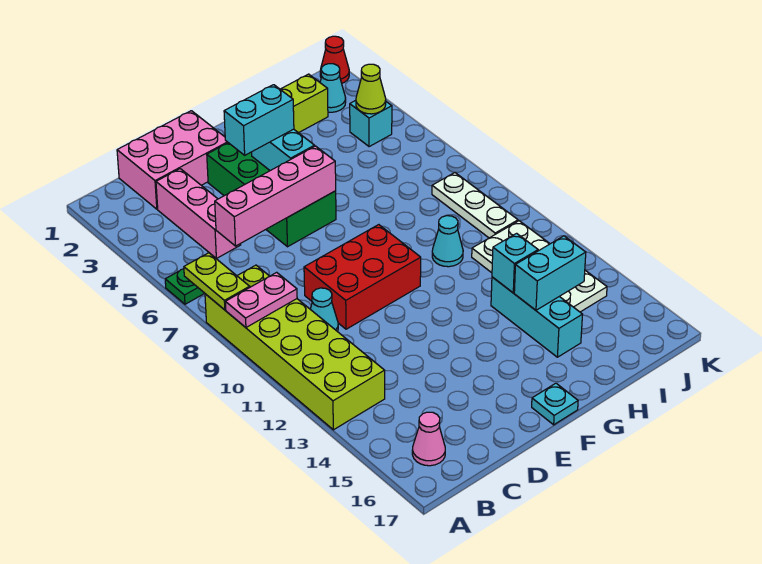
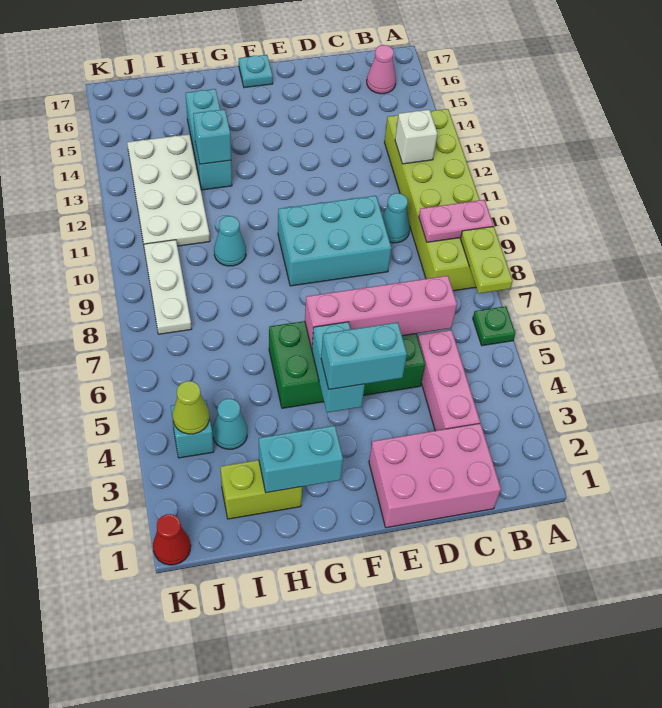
none -> white 1x1 brick [395,110,437,164]
red 2x3 brick [304,225,421,329] -> cyan 2x3 brick [278,196,391,286]
green 2x4 brick [207,143,336,247] -> green 2x4 brick turned to [269,321,425,408]
cyan 1x2 brick [514,236,586,310] -> cyan 1x2 brick moved to [259,426,343,493]
cyan 1x1 cone [320,64,346,112] -> cyan 1x1 cone moved to [212,399,247,449]

